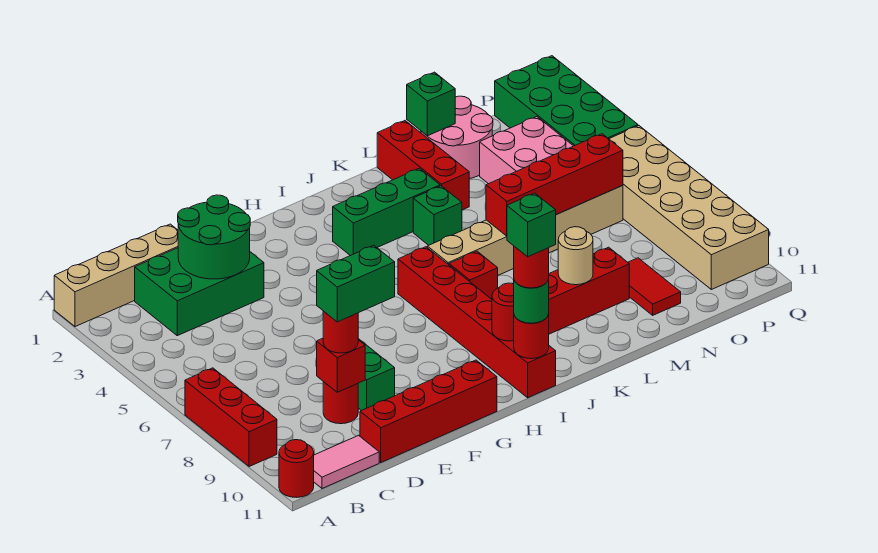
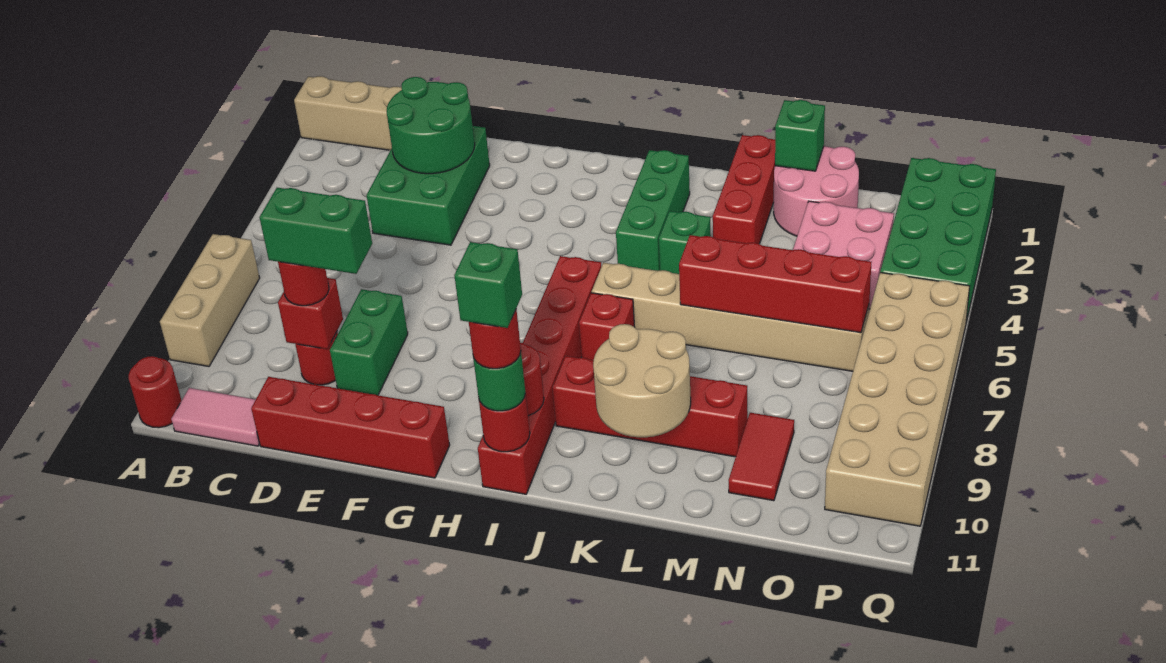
red 1x3 brick [185,368,277,467] -> tan 1x3 brick [160,234,260,366]
green 2x3 brick [135,248,264,336] -> green 2x3 brick turned to [367,126,490,245]
green 1x3 brick [333,168,440,256] -> green 1x3 brick turned to [616,150,690,271]
tan 1x1 round brick [558,227,593,285] -> tan 2x2 round brick [593,324,691,437]

